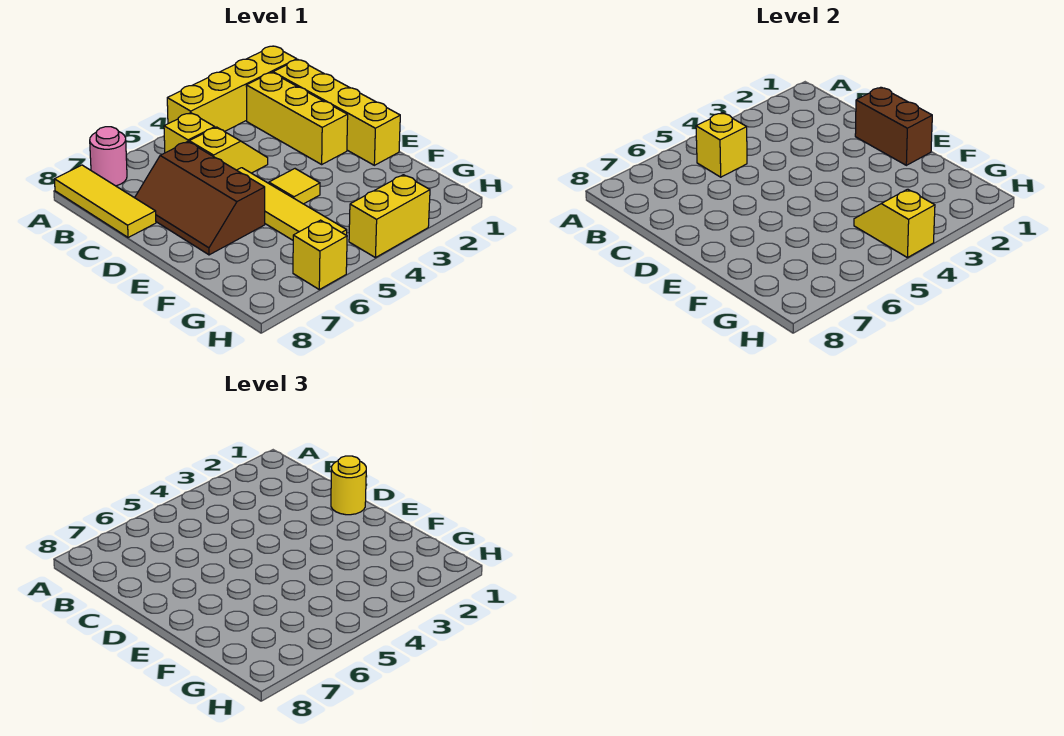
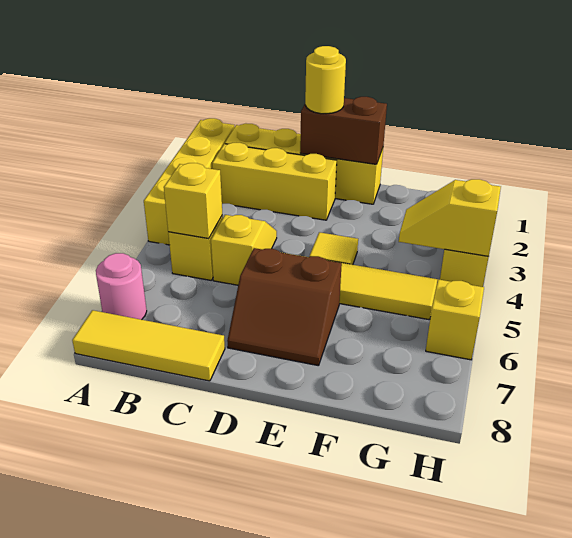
brown 2x3 slope [135,142,265,255] -> brown 2x2 slope [227,248,342,366]

